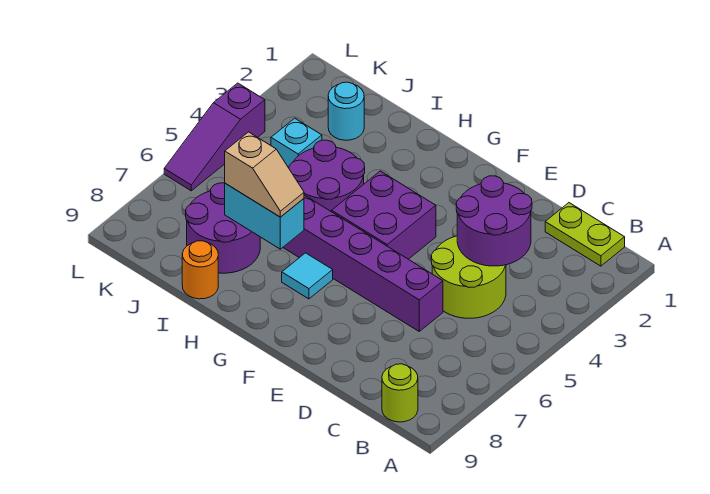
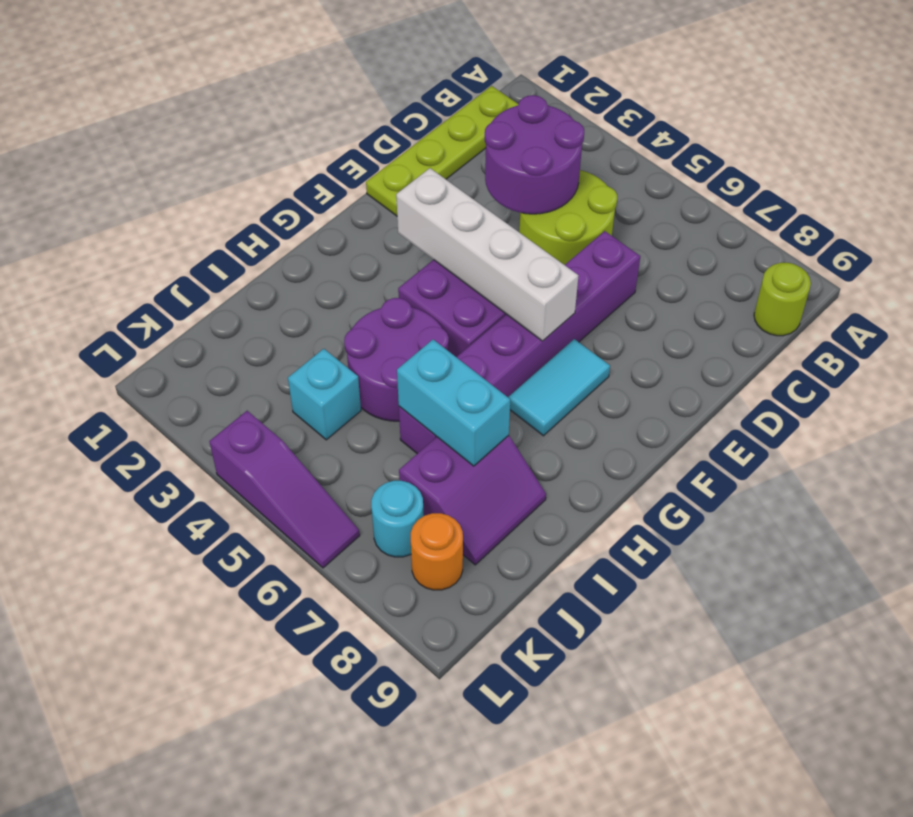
lime 1x2 plate [545,203,625,266] -> lime 1x4 plate [366,86,518,216]
none -> white 1x4 brick [396,168,578,341]
cyan 1x1 tile [282,253,333,299] -> cyan 1x2 tile [508,339,610,436]
cyan 1x2 brick [225,183,304,249] -> cyan 1x2 brick turned to [397,340,510,466]
tan 1x2 slope [225,132,304,217] -> none
purple 2x2 round brick [186,183,260,273] -> purple 2x2 slope [399,435,546,565]
orange 1x1 round brick [182,241,218,299] -> orange 1x1 round brick moved to [411,513,463,590]
cyan 1x1 round brick [328,82,364,140] -> cyan 1x1 round brick moved to [371,481,424,557]

